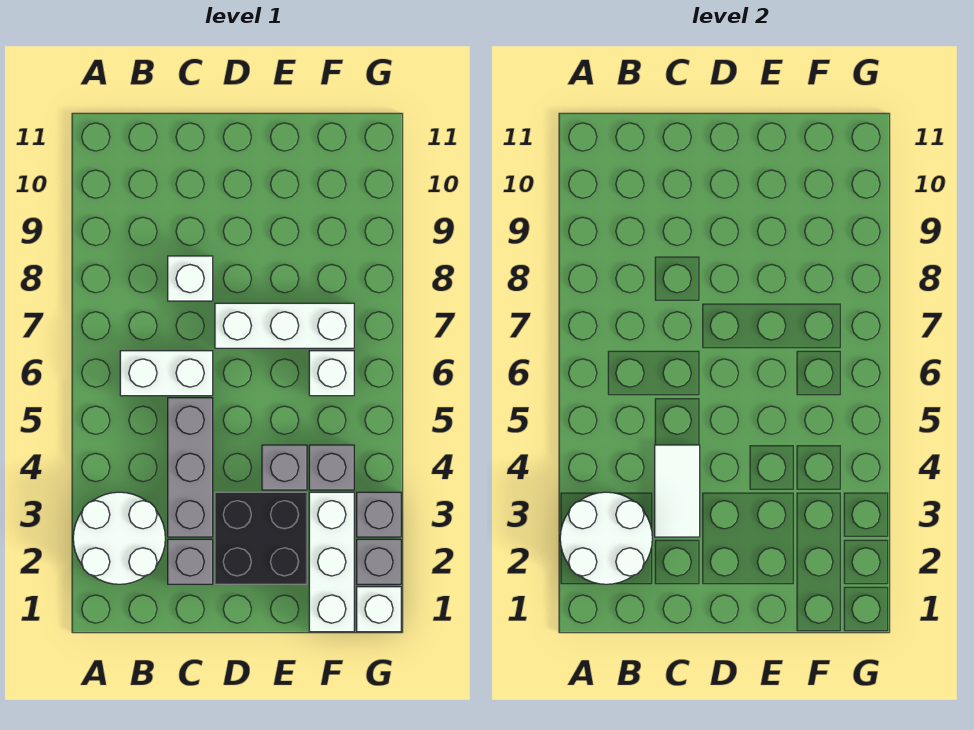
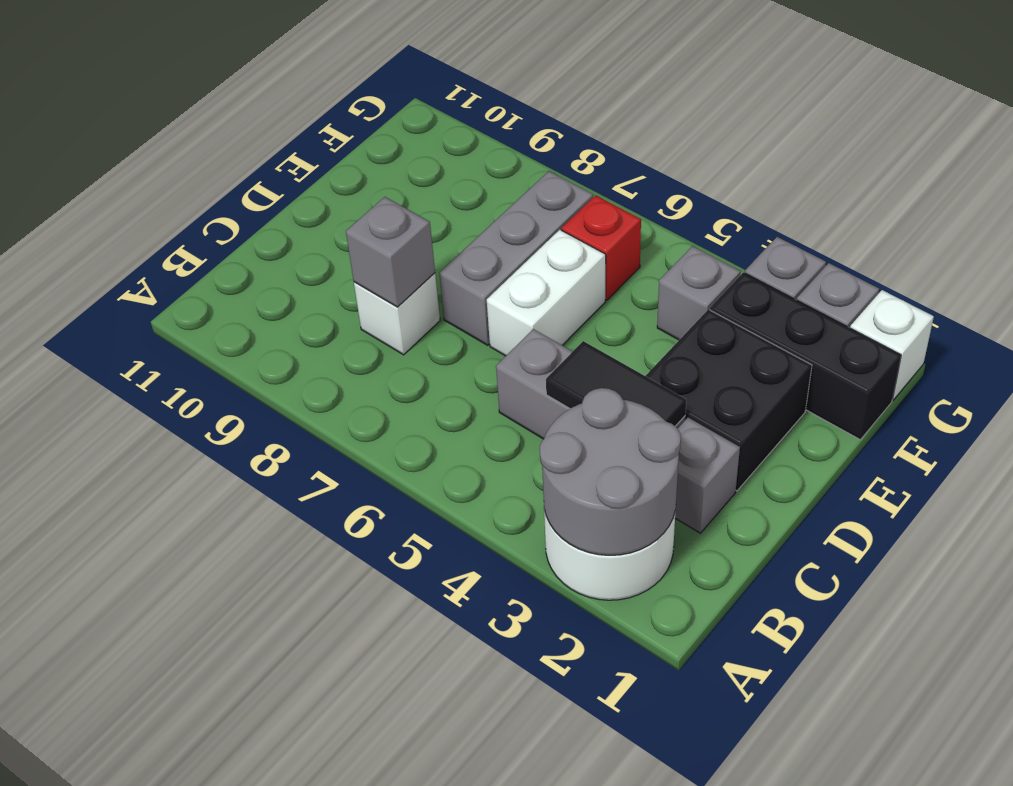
white 2x2 round brick [560,492,652,584] -> grey 2x2 round brick [540,388,681,555]
white 1x2 brick [120,351,213,396] -> white 1x2 brick moved to [487,230,606,356]
white 1x2 tile [655,445,700,537] -> black 1x2 tile [546,341,686,426]
white 1x3 brick [215,303,354,348] -> grey 1x3 brick [439,171,593,345]
grey 1x1 brick [262,445,307,490] -> grey 1x1 brick moved to [346,197,435,307]
white 1x3 brick [309,492,354,632] -> black 1x3 brick [710,273,901,440]
white 1x1 brick [309,351,354,396] -> red 1x1 brick [562,195,641,300]

